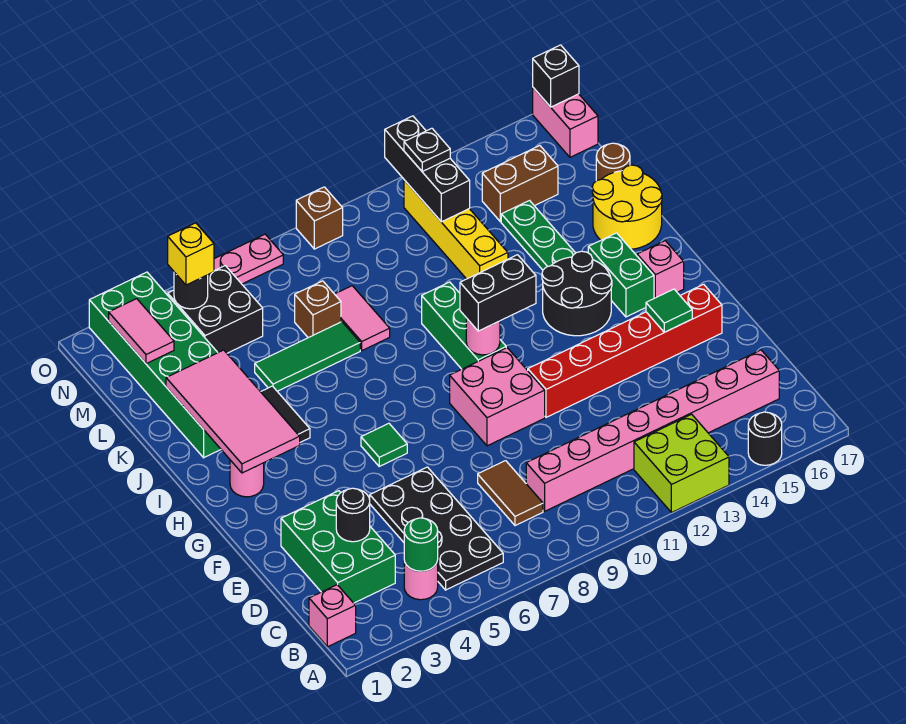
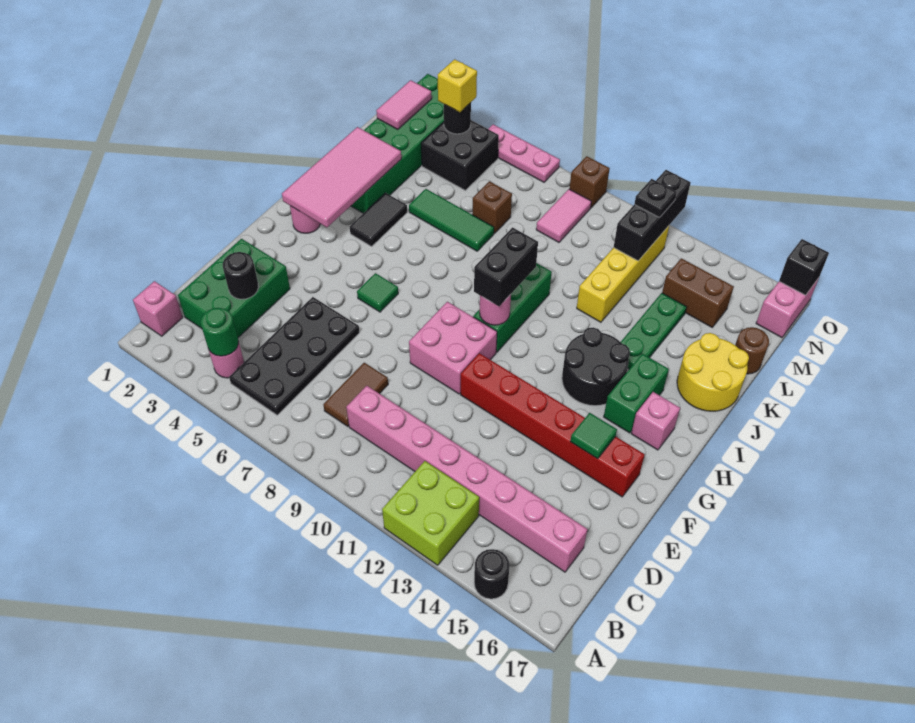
black 1x2 brick [460,255,536,331] -> black 1x2 brick turned to [474,227,538,306]
pink 1x2 tile [335,286,390,350] -> pink 1x2 tile moved to [536,189,591,242]

